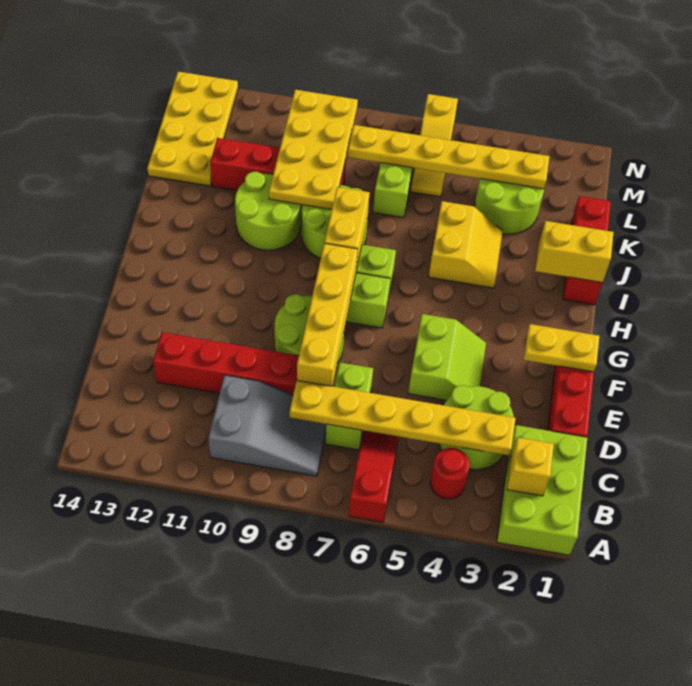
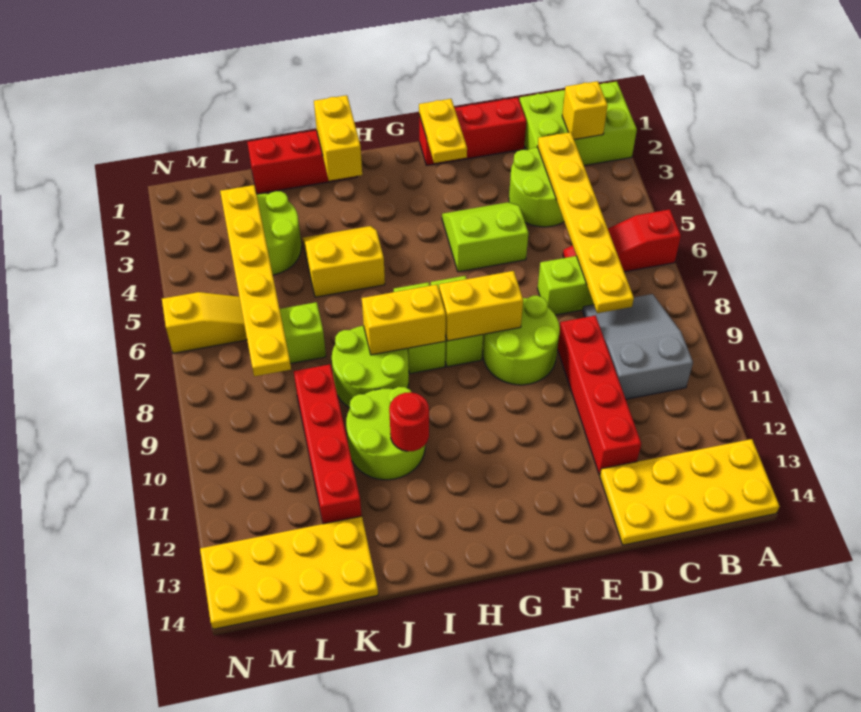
red 1x1 round brick [430,448,470,499] -> red 1x1 round brick moved to [389,392,429,451]
yellow 1x4 brick [297,243,358,386] -> yellow 1x2 brick [439,271,523,341]
yellow 2x4 plate [269,90,358,209] -> yellow 2x4 plate moved to [600,439,779,545]

